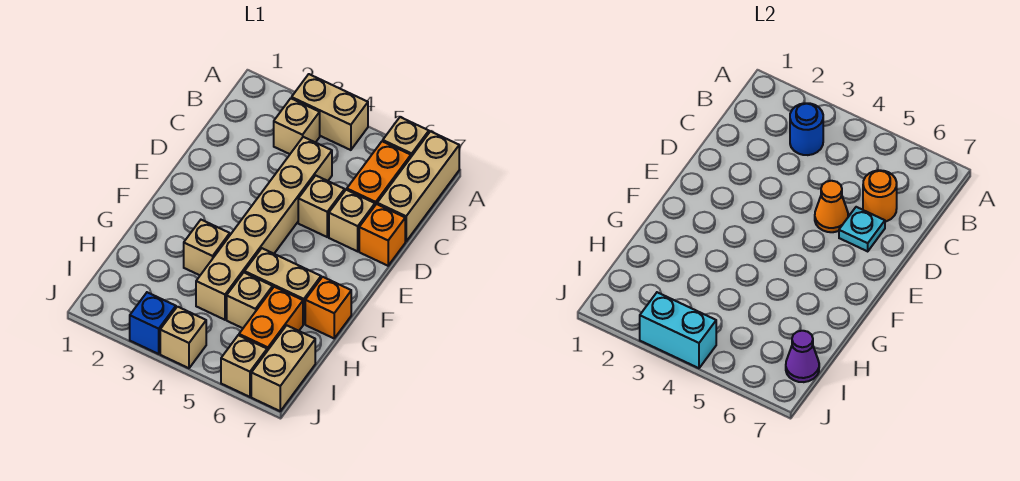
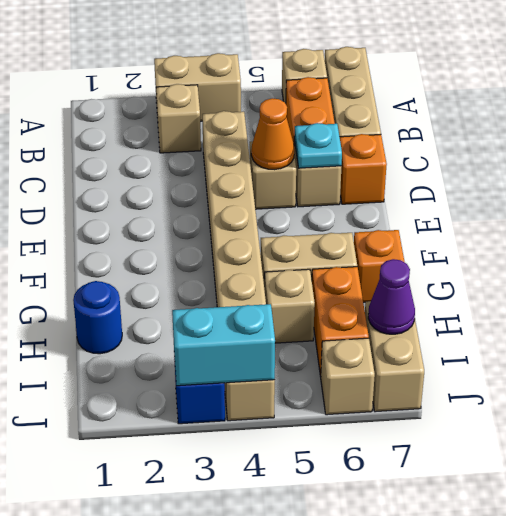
blue 1x1 round brick [790,103,823,155] -> blue 1x1 round brick moved to [73,281,122,354]
orange 1x1 round brick [863,170,897,222] -> none
tan 1x1 brick [184,220,230,275] -> none

